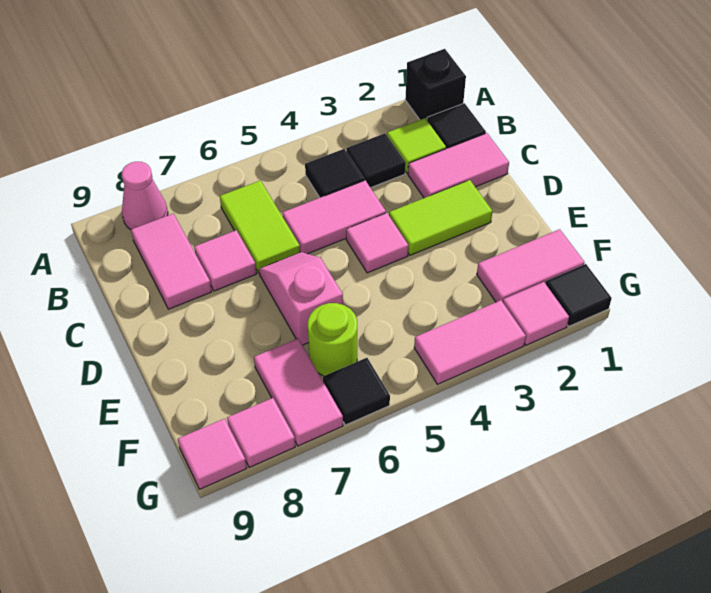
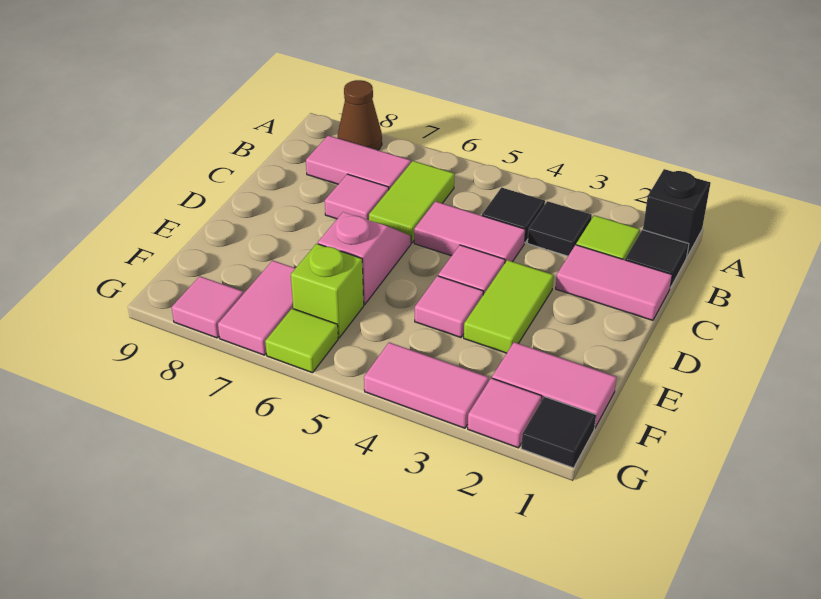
pink 1x1 cone [122,162,168,229] -> brown 1x1 cone [338,80,382,150]
pink 1x2 tile [131,214,212,309] -> pink 1x2 tile turned to [306,135,411,189]
lime 1x2 tile [389,180,493,255] -> lime 1x2 tile turned to [464,260,554,353]
lime 1x1 round brick [308,303,357,376] -> lime 1x1 brick [291,244,364,338]
black 1x1 tile [323,358,390,425] -> lime 1x1 tile [265,309,338,373]
pink 1x1 tile [178,419,247,489] -> pink 1x1 tile moved to [415,276,483,337]

